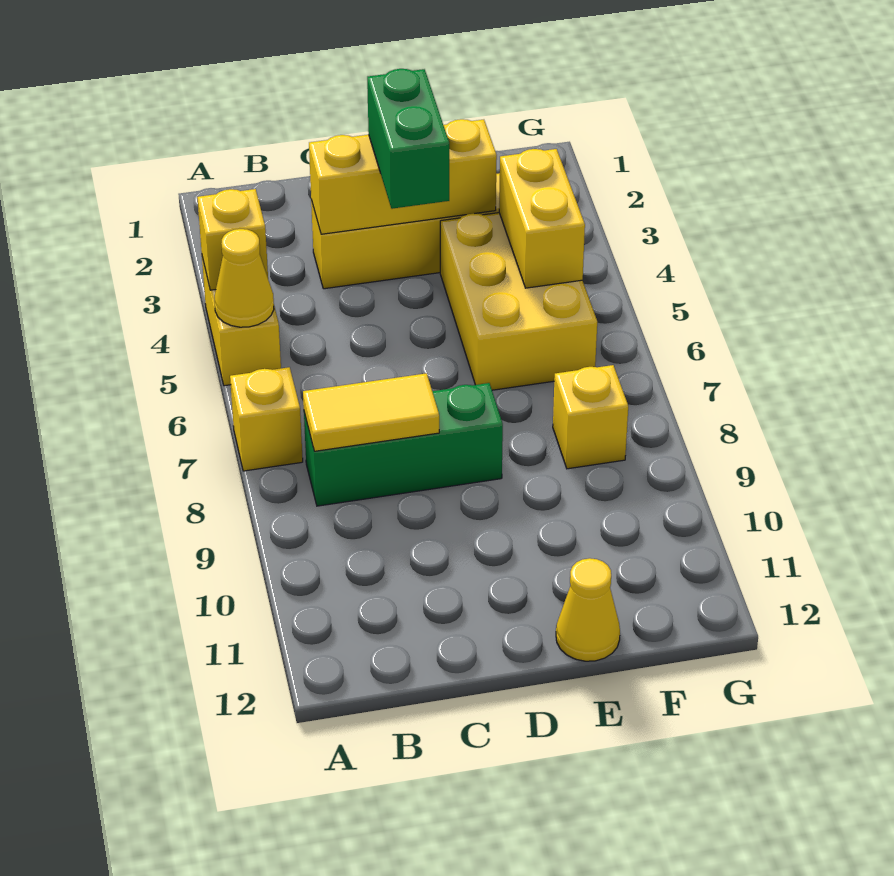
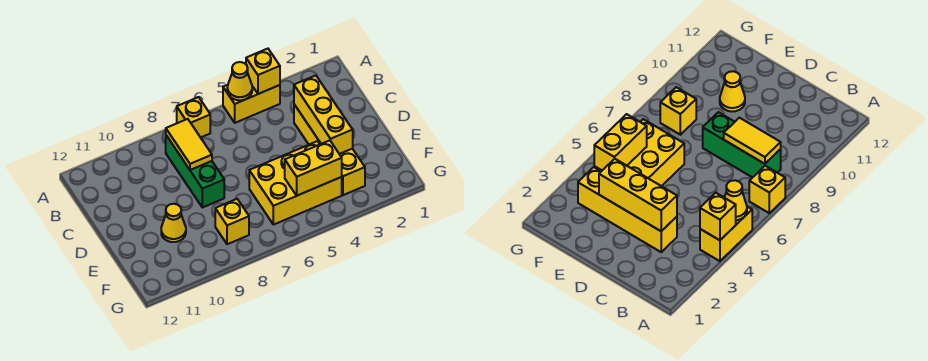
green 1x2 brick [367,69,449,209] -> none
yellow 1x1 cone [556,558,620,661] -> yellow 1x1 cone moved to [161,204,186,242]

